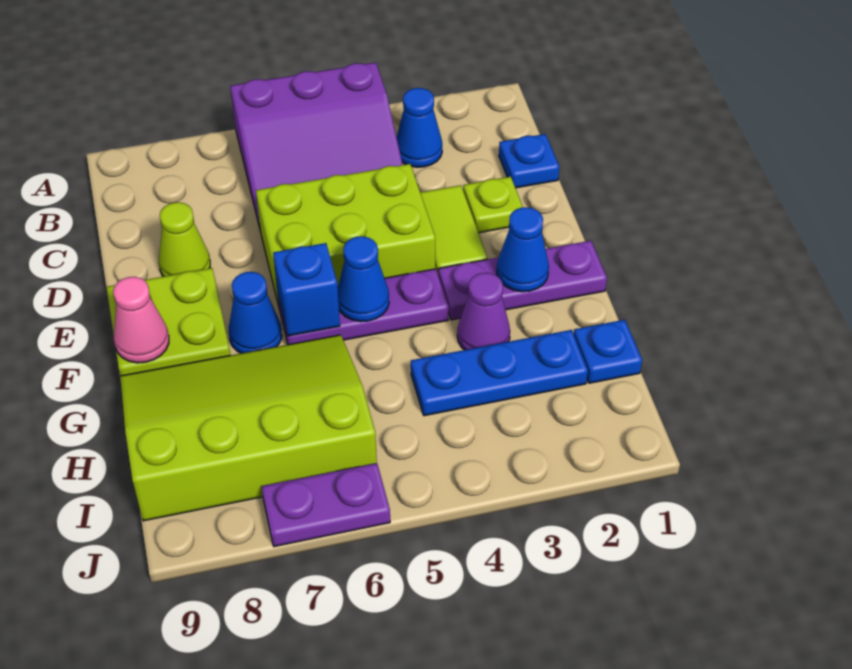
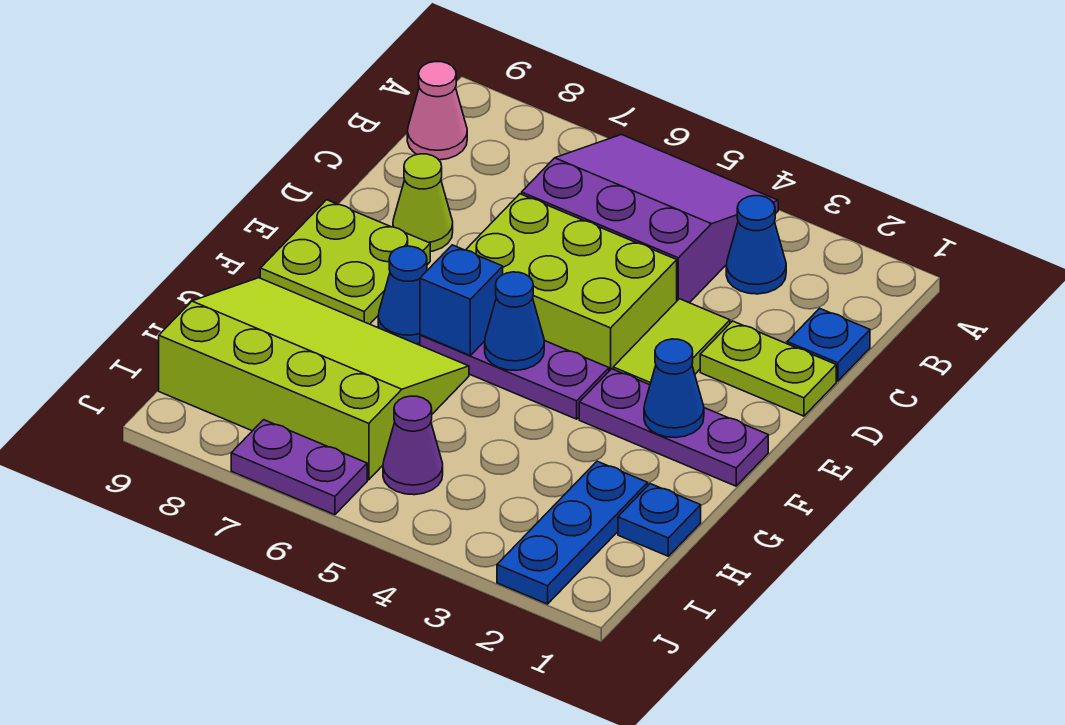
purple 3x3 slope [230,62,403,232] -> purple 3x3 slope turned to [522,135,778,303]
lime 1x1 plate [463,177,523,233] -> lime 1x2 plate [700,321,836,416]
pink 1x1 cone [113,277,169,363] -> pink 1x1 cone moved to [407,62,467,160]
purple 1x1 cone [457,273,510,350] -> purple 1x1 cone moved to [383,396,443,495]
blue 1x3 plate [411,330,588,416] -> blue 1x3 plate turned to [497,461,648,604]

